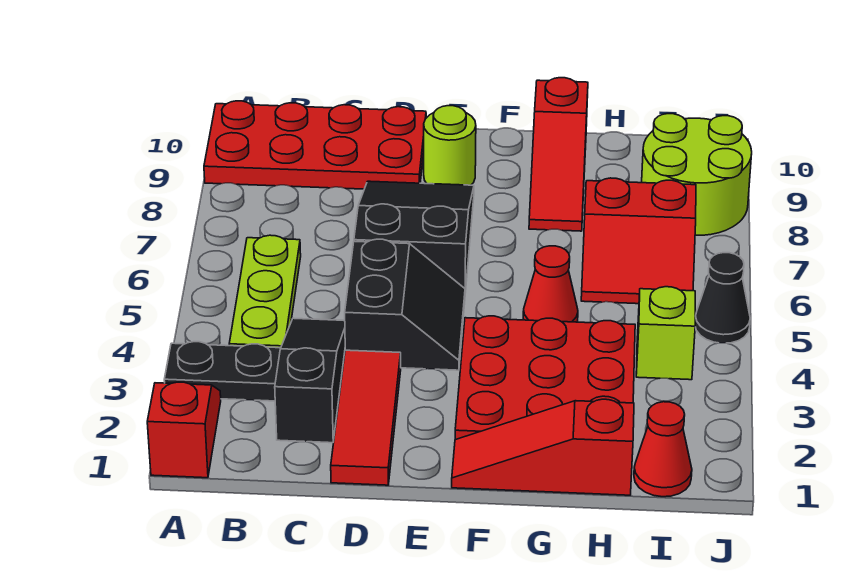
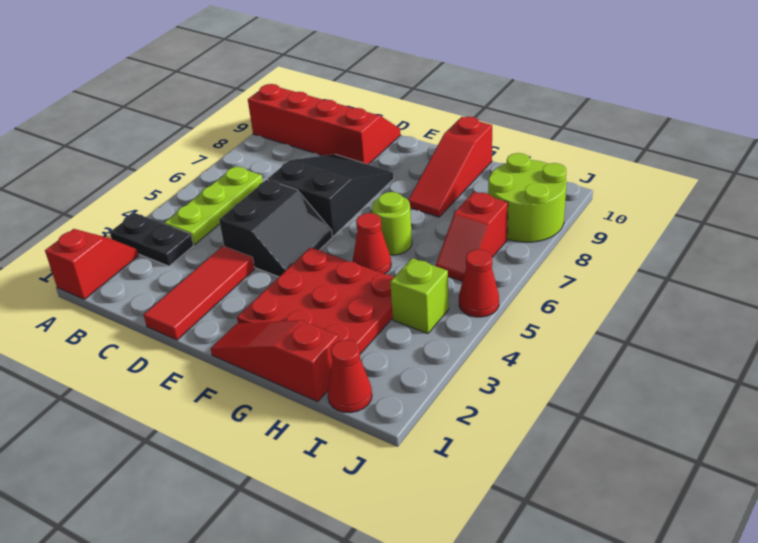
red 2x4 plate [204,101,426,189] -> red 2x4 slope [248,84,401,165]
black 1x3 slope [275,318,345,443] -> none
lime 1x1 round brick [424,106,476,185] -> lime 1x1 round brick moved to [372,192,412,255]
red 2x2 slope [581,178,696,304] -> red 1x2 slope [436,192,508,281]
black 1x1 cone [695,253,750,343] -> red 1x1 cone [459,249,499,317]

